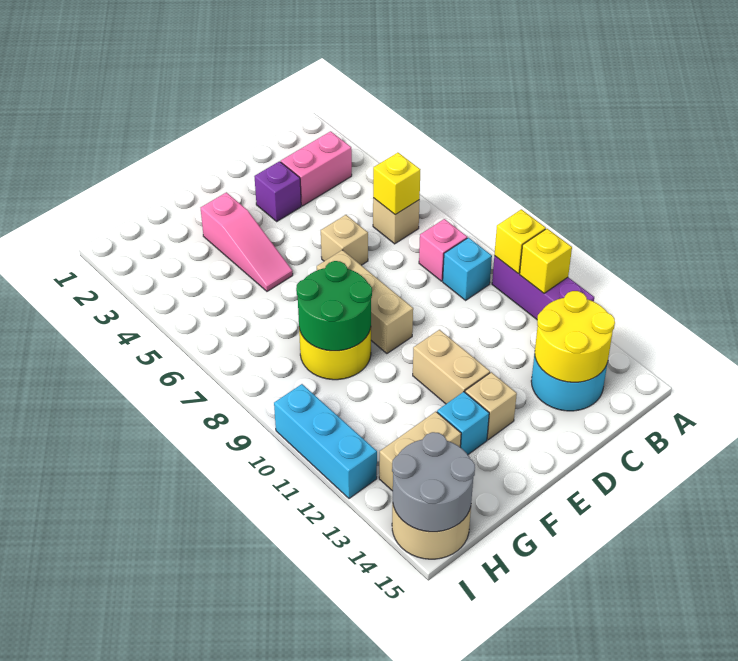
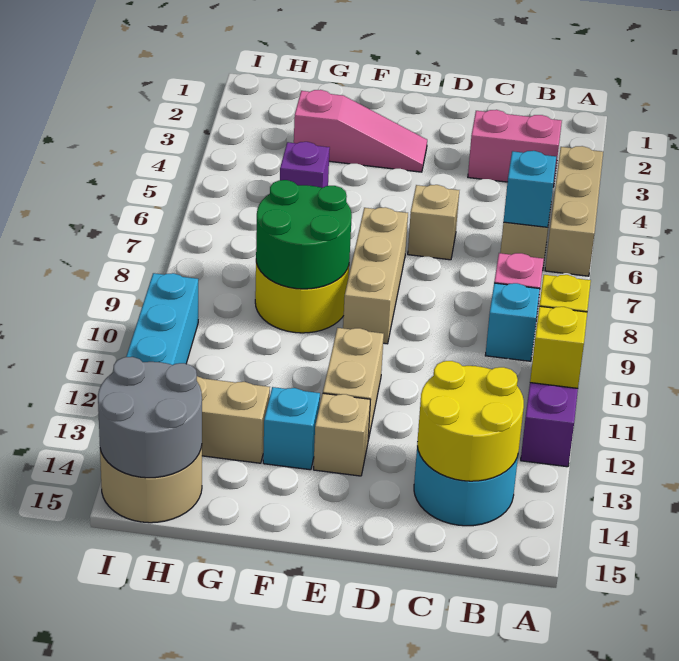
none -> tan 1x3 brick [545,146,603,276]
yellow 1x1 brick [373,153,420,215] -> cyan 1x1 brick [504,151,556,227]
purple 1x1 brick [254,161,301,221] -> purple 1x1 brick moved to [280,142,330,188]
pink 1x3 slope [201,192,293,291] -> pink 1x3 slope turned to [294,90,427,172]

